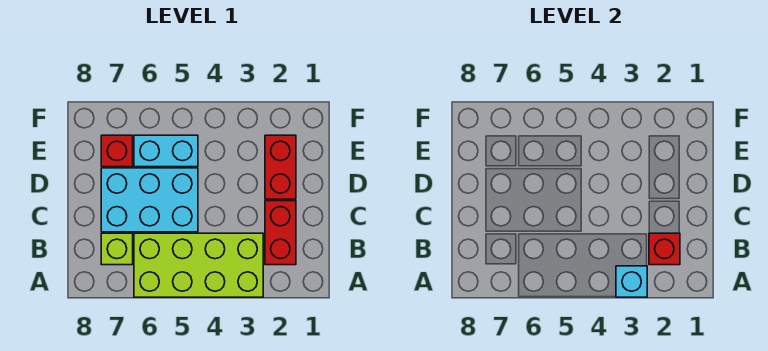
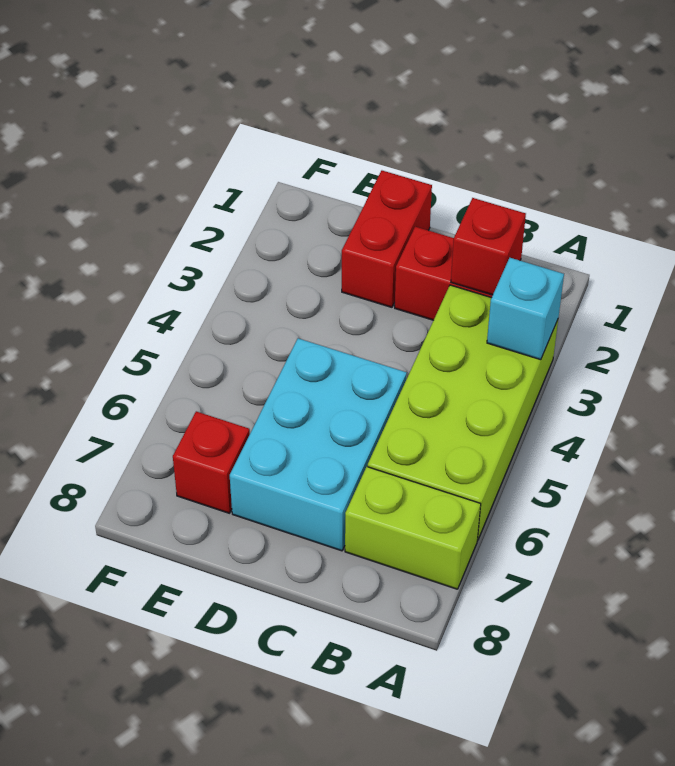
lime 1x1 brick [101,233,133,265] -> lime 1x2 brick [345,467,481,589]
red 1x2 brick [265,135,296,199] -> red 1x2 brick turned to [342,171,432,307]
cyan 1x2 brick [134,135,198,167] -> none

